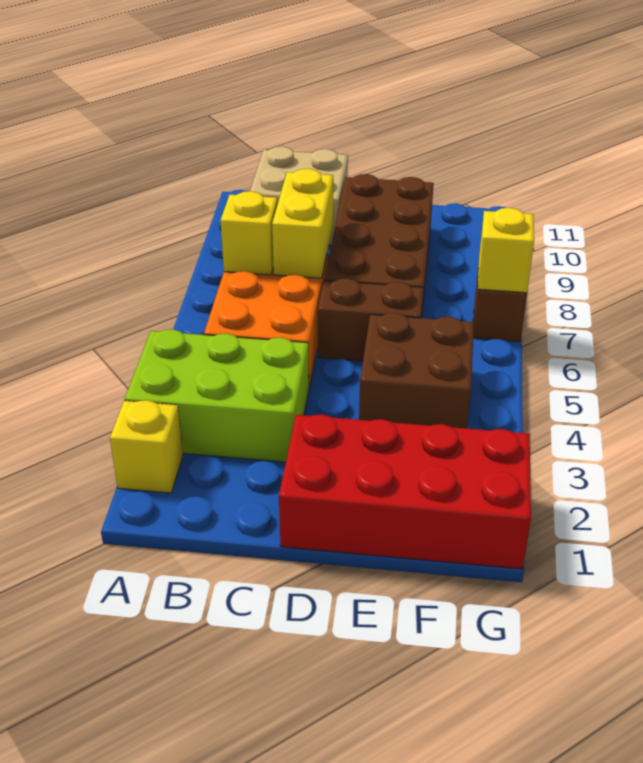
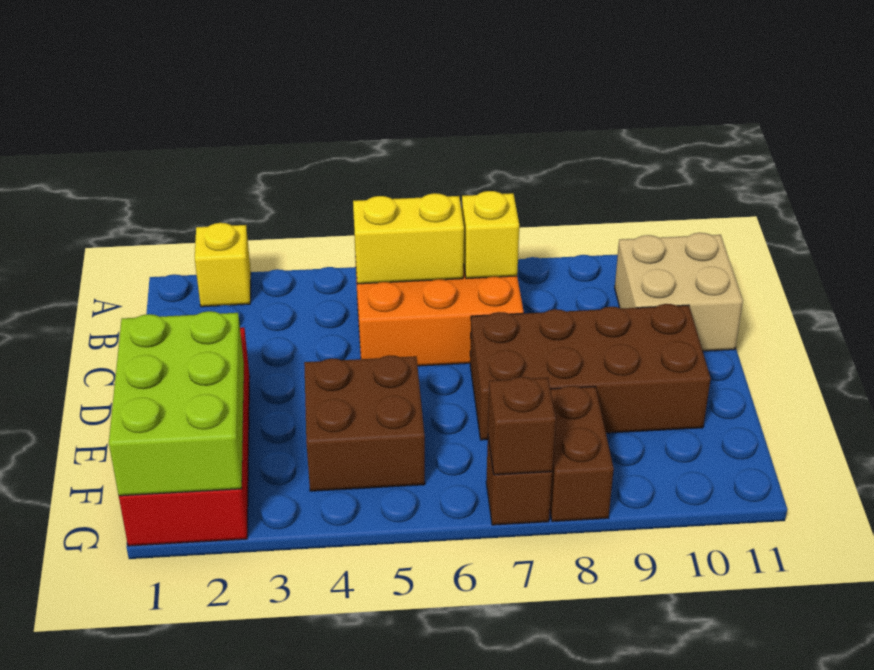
lime 2x3 brick [125,329,309,462] -> lime 2x3 brick moved to [109,311,244,496]
yellow 1x2 brick [272,169,333,278] -> yellow 1x2 brick moved to [353,193,464,284]
brown 1x2 brick [318,278,423,361] -> brown 1x2 brick moved to [550,386,614,522]
yellow 1x1 brick [478,208,534,293] -> brown 1x1 brick [488,377,556,475]

